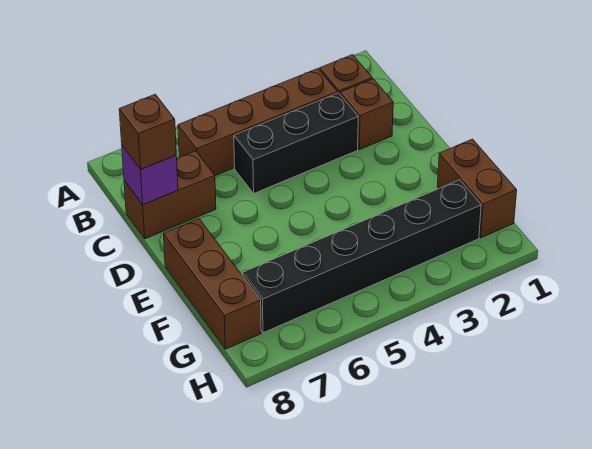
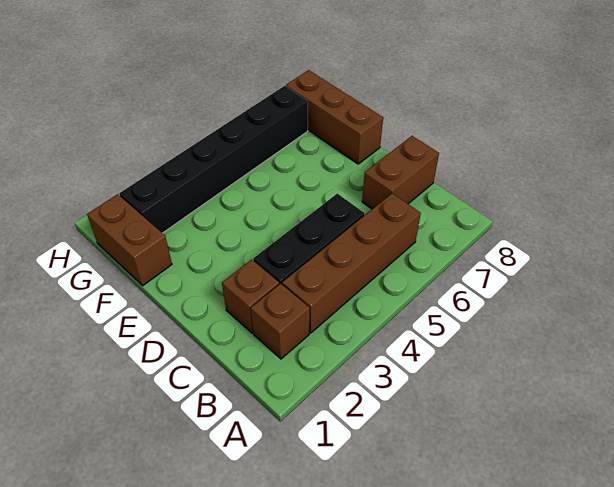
purple 1x1 brick [122,146,178,205] -> none
brown 1x1 brick [119,94,176,170] -> none

